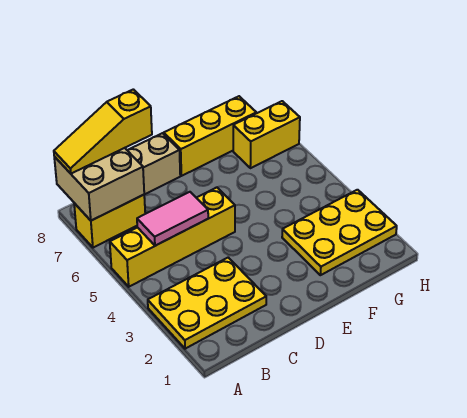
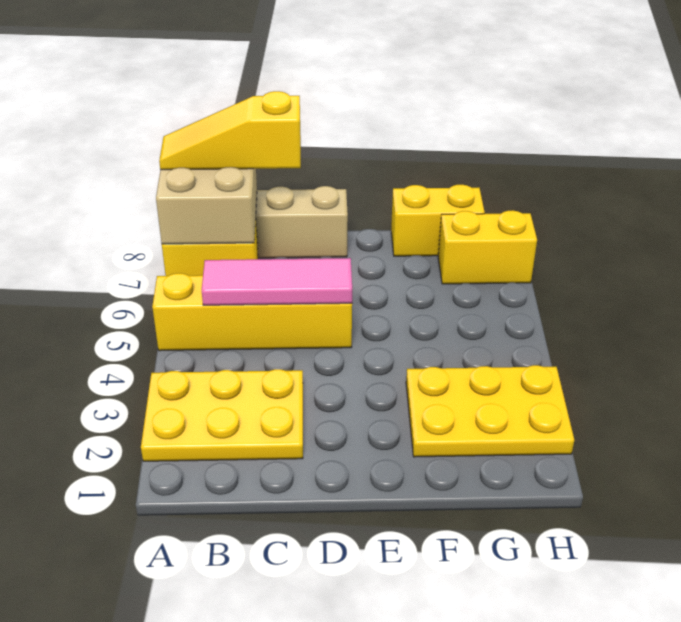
pink 1x2 tile [137,192,208,246] -> pink 1x3 tile [202,258,352,305]
yellow 1x3 brick [164,96,256,176] -> yellow 1x2 brick [391,185,485,256]

